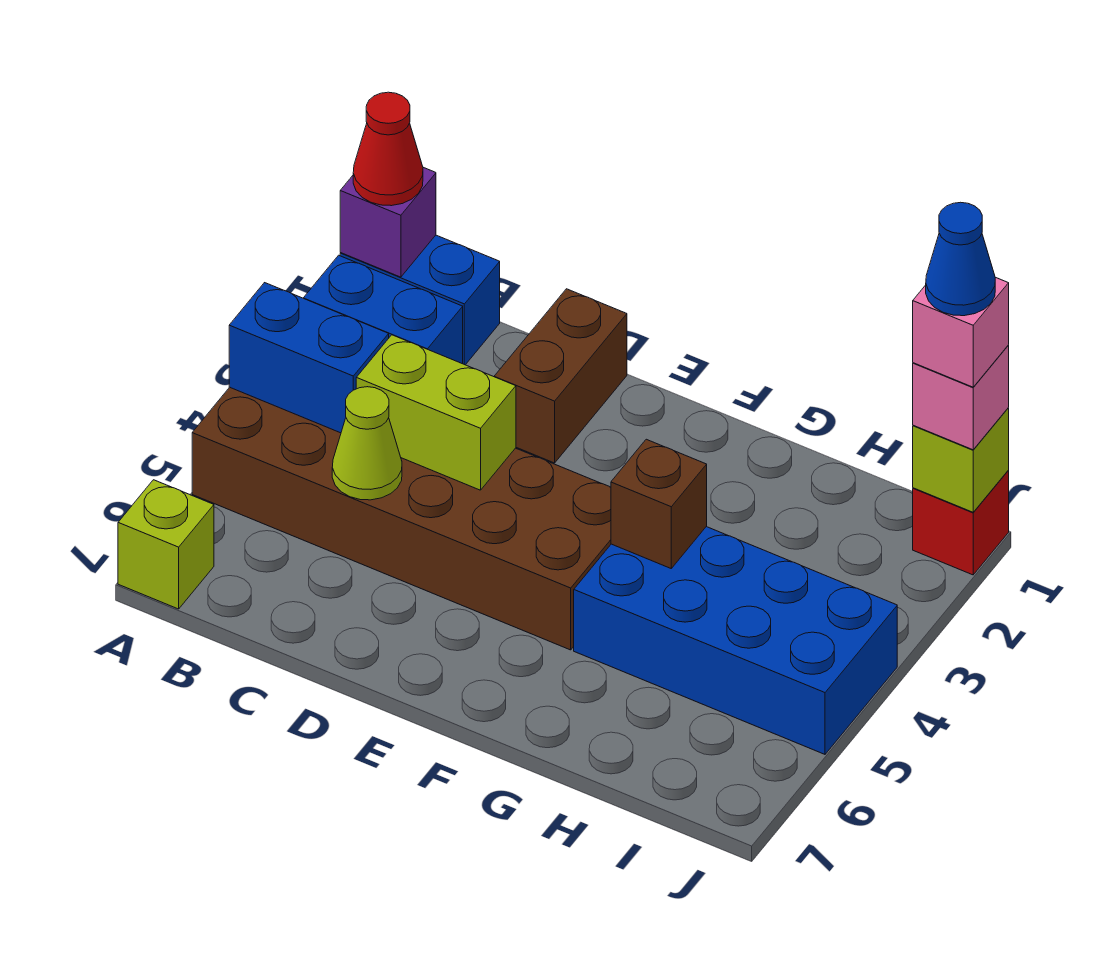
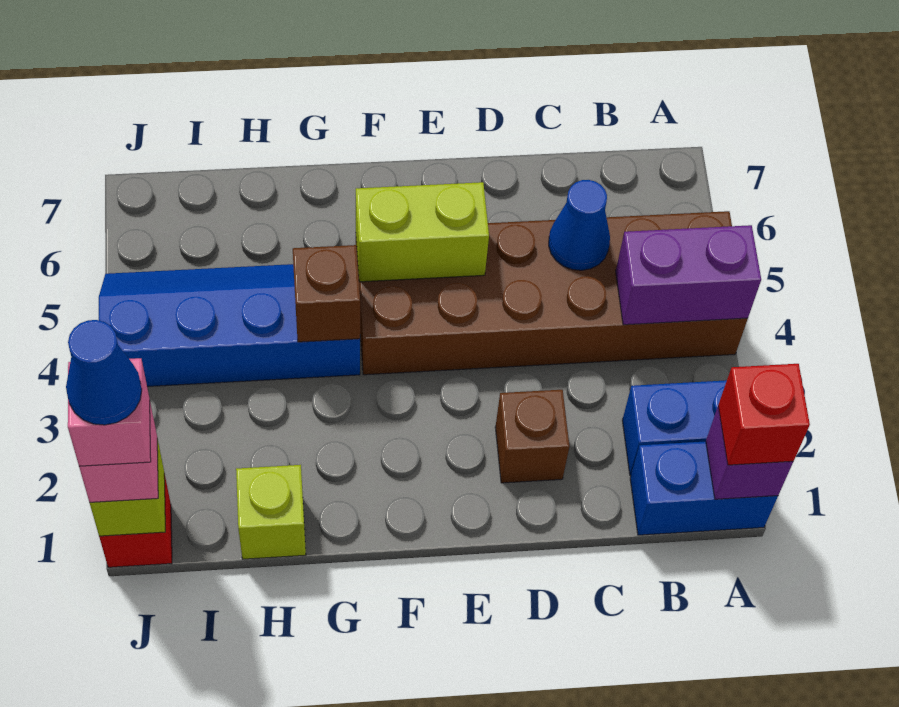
red 1x1 cone [353,92,423,206] -> red 1x1 brick [718,364,810,465]
blue 1x2 brick [229,283,389,433] -> purple 1x2 brick [616,225,761,325]
lime 1x1 brick [118,480,214,609] -> lime 1x1 brick moved to [236,465,306,559]
lime 1x2 brick [356,335,516,490] -> lime 1x2 brick moved to [356,182,489,282]
lime 1x1 cone [332,387,402,500] -> blue 1x1 cone [549,180,610,270]
brown 1x2 brick [494,289,627,463] -> brown 1x1 brick [495,390,569,483]
blue 2x4 brick [574,527,897,754] -> blue 2x4 slope [99,264,360,387]

